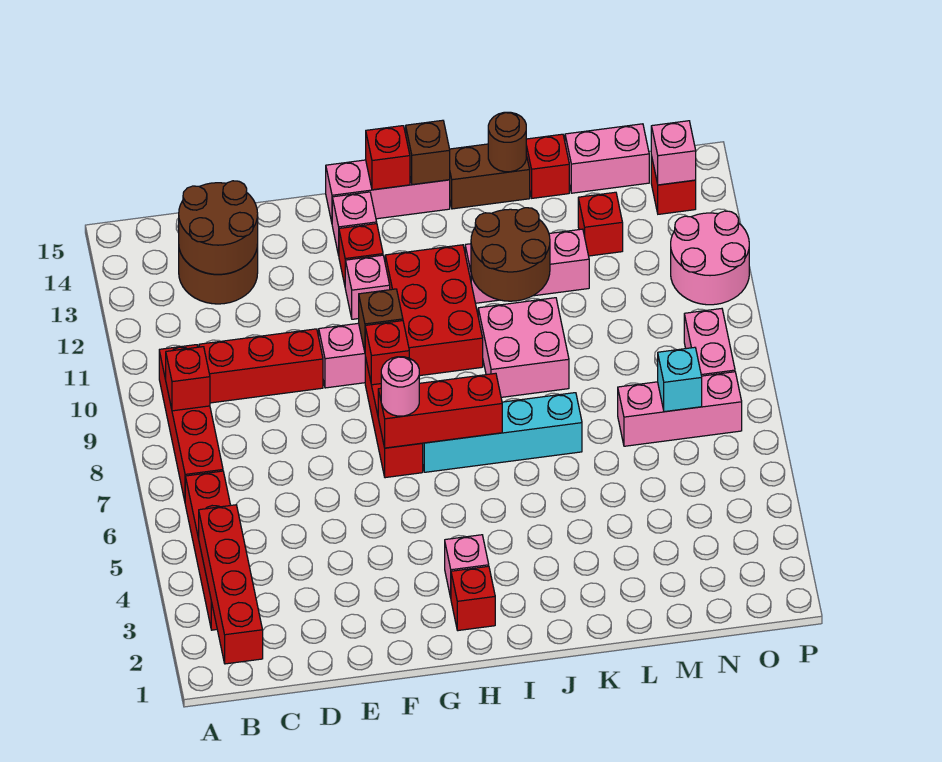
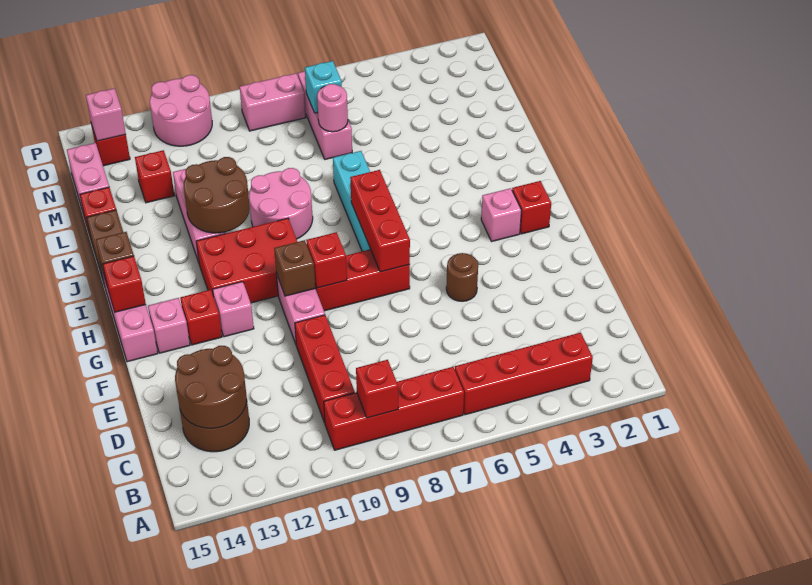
red 1x4 brick [199,505,263,664] -> none
pink 1x1 round brick [381,357,419,416] -> pink 1x1 round brick moved to [317,84,348,132]
pink 2x2 brick [478,298,569,397] -> pink 2x2 round brick [249,168,313,239]
brown 1x1 round brick [488,112,526,172] -> brown 1x1 round brick moved to [446,253,478,301]

